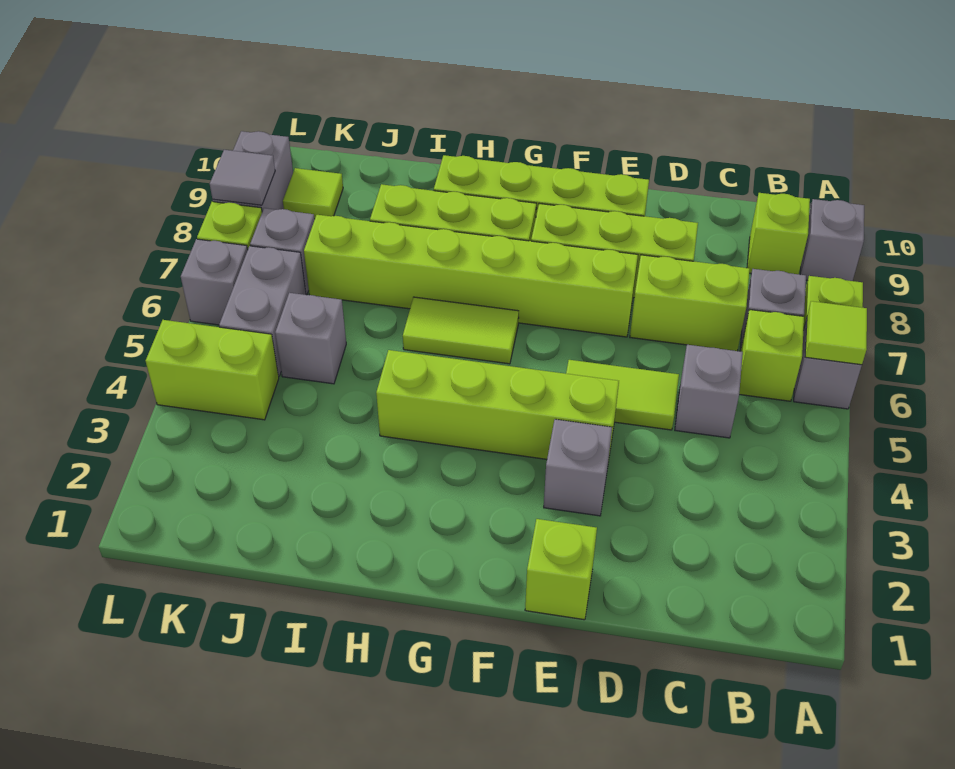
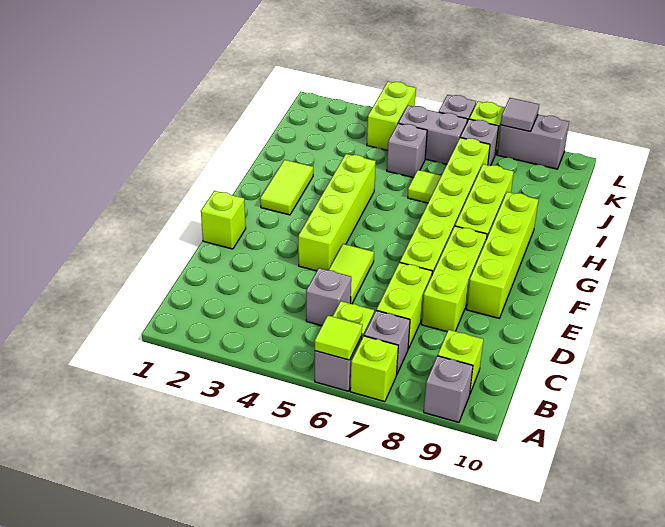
grey 1x1 brick [544,419,612,516] -> none
lime 1x2 tile [403,297,519,364] -> lime 1x2 tile moved to [260,160,313,215]
lime 1x1 tile [283,168,343,219] -> lime 1x1 tile moved to [408,170,441,203]

